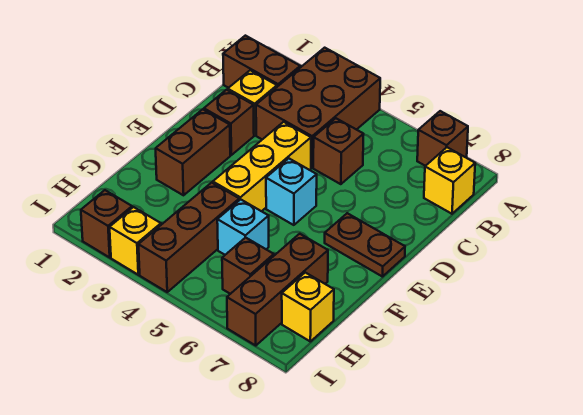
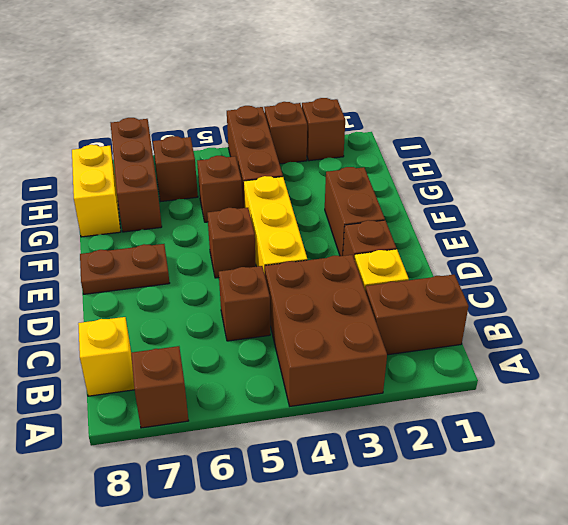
cyan 1x1 brick [266,158,317,225] -> brown 1x1 brick [207,208,256,278]
cyan 1x1 brick [217,199,269,255] -> brown 1x1 brick [197,156,243,222]
yellow 1x1 brick [282,273,334,341] -> yellow 1x2 brick [72,145,121,237]
yellow 1x1 brick [110,207,161,275] -> brown 1x1 brick [264,102,307,164]

